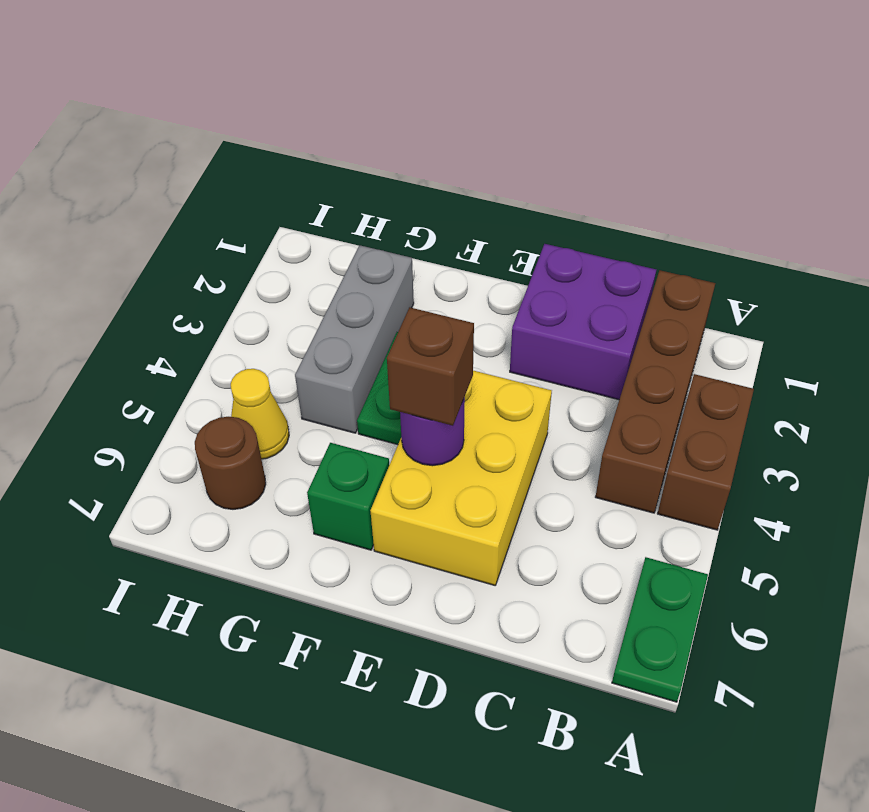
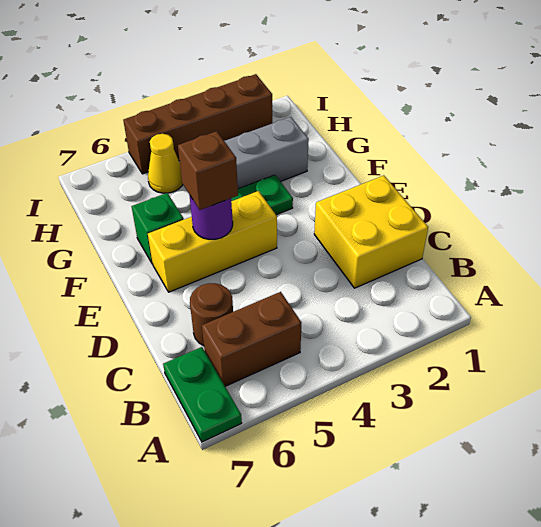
brown 1x2 brick [658,374,754,530] -> brown 1x2 brick moved to [202,292,302,386]
green 1x2 plate [612,557,708,702] -> green 1x2 plate turned to [163,347,242,442]
brown 1x4 brick [596,270,715,513] -> brown 1x4 brick moved to [123,74,272,174]
purple 2x2 brick [510,244,656,400] -> yellow 2x2 brick [314,175,428,288]
yellow 2x3 brick [370,371,552,585] -> yellow 1x3 brick [148,191,277,292]
brown 1x1 round brick [195,417,266,509] -> brown 1x1 round brick moved to [190,283,233,346]

